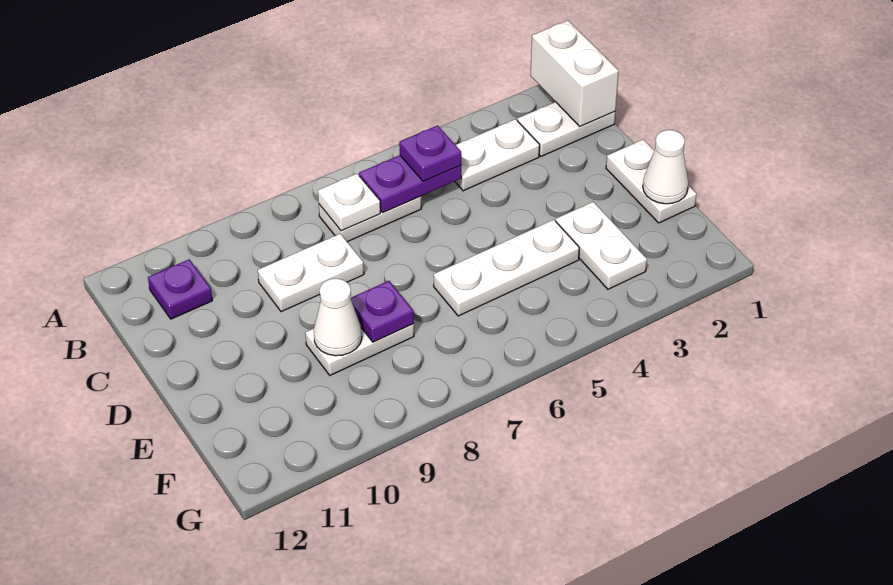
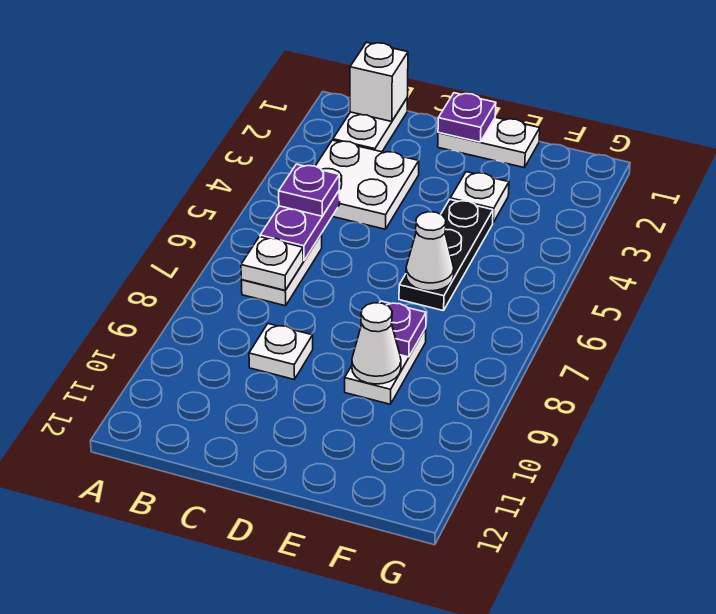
white 1x2 brick [530,20,619,126] -> white 1x1 brick [350,42,408,122]
white 1x2 plate [455,119,540,191] -> white 2x2 plate [316,140,419,229]
purple 1x1 plate [148,259,212,319] -> purple 1x1 plate moved to [438,93,496,142]
white 1x2 plate [258,234,364,312] -> white 1x1 plate [249,324,313,380]
white 1x1 cone [643,130,688,204] -> white 1x1 cone moved to [406,212,454,291]
white 1x2 plate [556,202,647,289] -> white 1x1 plate [450,172,509,222]
white 1x3 plate [434,220,579,316] -> black 1x3 plate [399,200,493,311]

